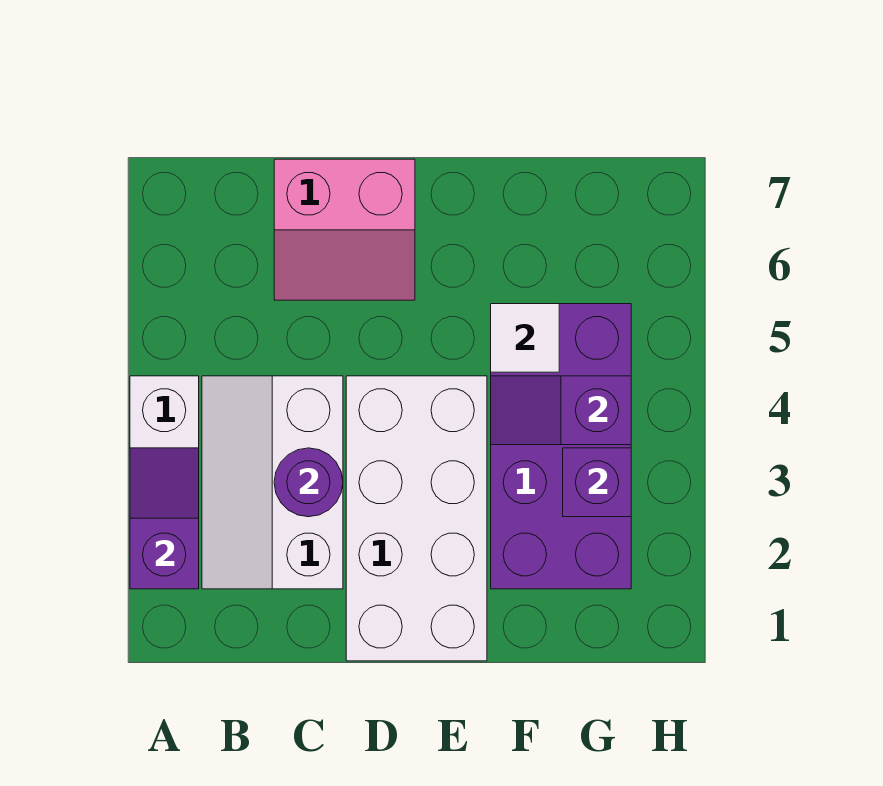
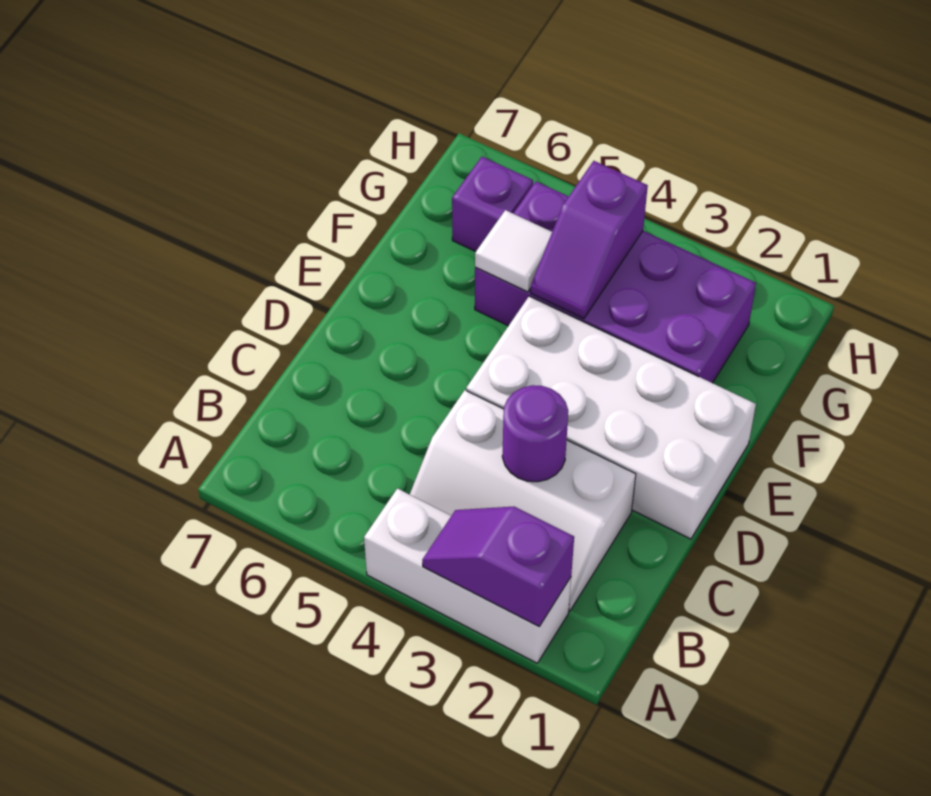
pink 2x2 slope [274,159,415,300] -> none
purple 1x1 brick [563,448,631,517] -> purple 1x1 brick moved to [452,157,533,252]

